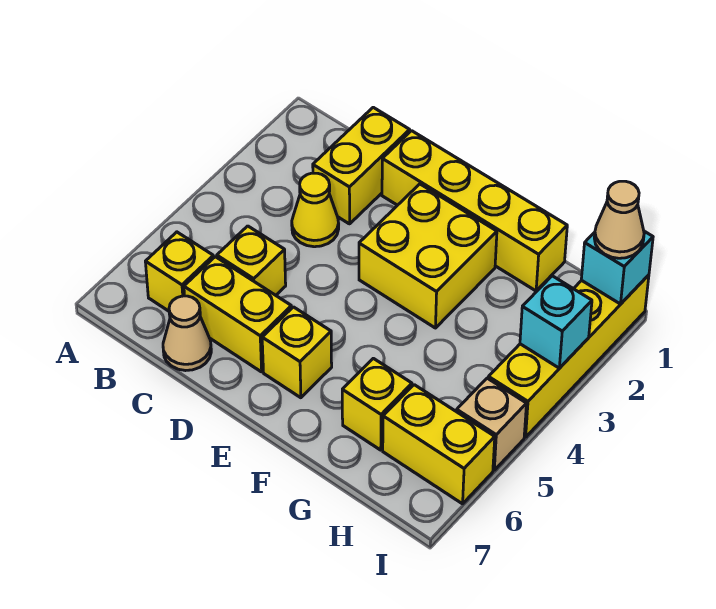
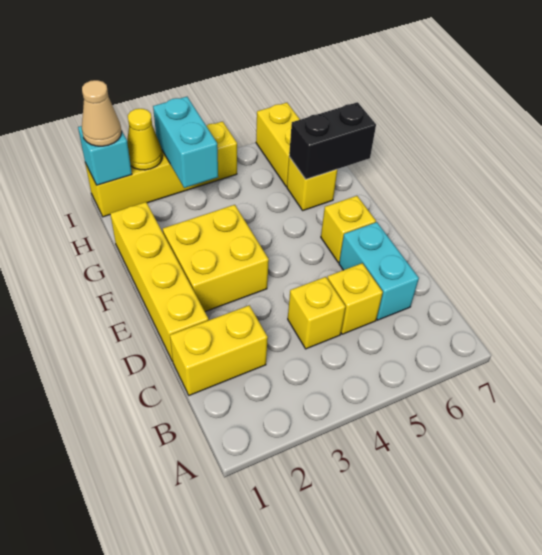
yellow 1x1 brick [145,232,213,311] -> yellow 1x1 brick moved to [288,277,346,349]
yellow 1x1 cone [292,173,339,247] -> yellow 1x1 cone moved to [127,109,163,170]
yellow 1x2 brick [184,257,292,372] -> cyan 1x2 brick [339,222,419,320]
tan 1x1 cone [163,296,211,371] -> none
none -> black 1x2 brick [289,102,376,179]
cyan 1x1 brick [520,276,592,368] -> cyan 1x2 brick [153,97,218,188]
tan 1x1 brick [457,378,527,470] -> none

